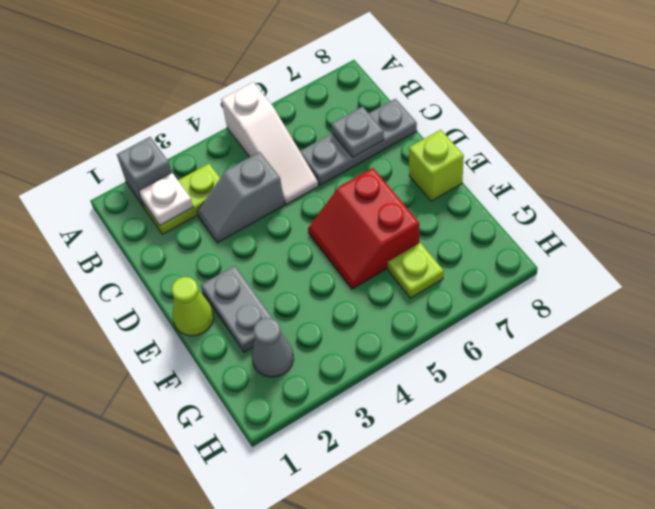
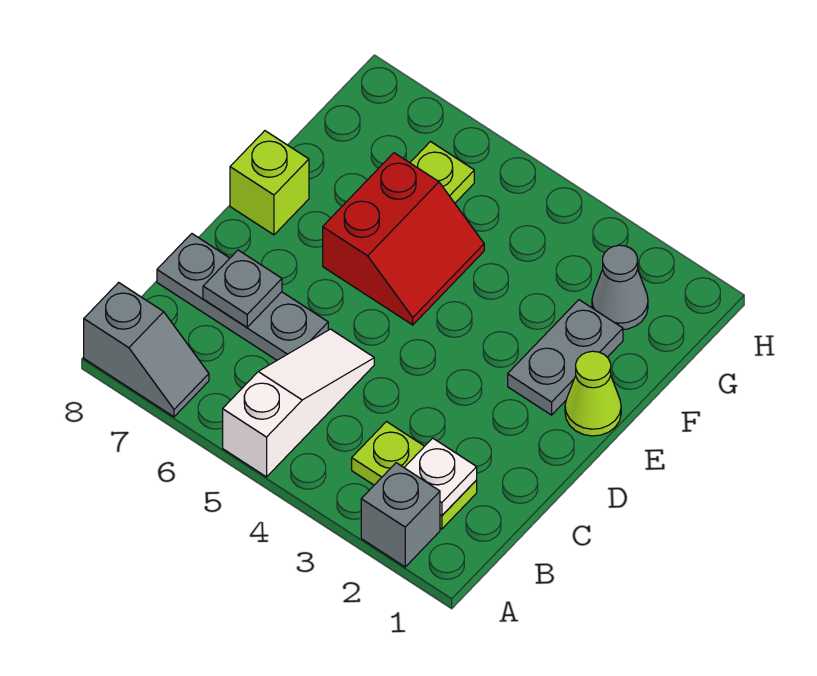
grey 1x2 slope [197,152,285,243] -> grey 1x2 slope moved to [84,283,209,417]

